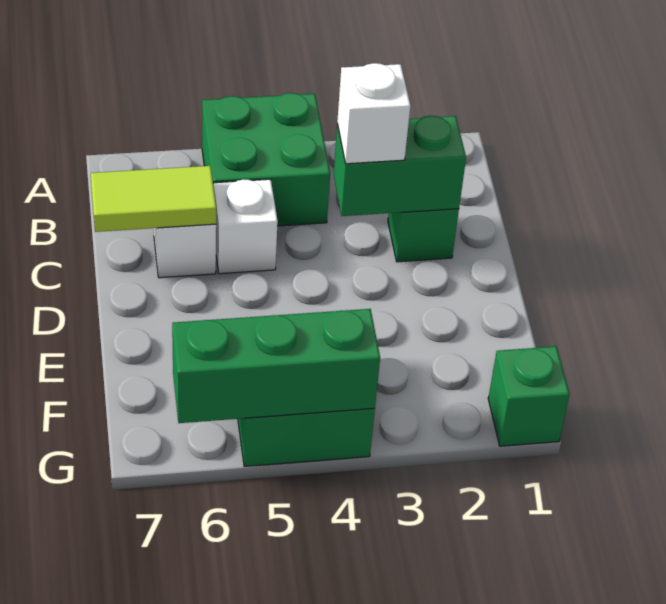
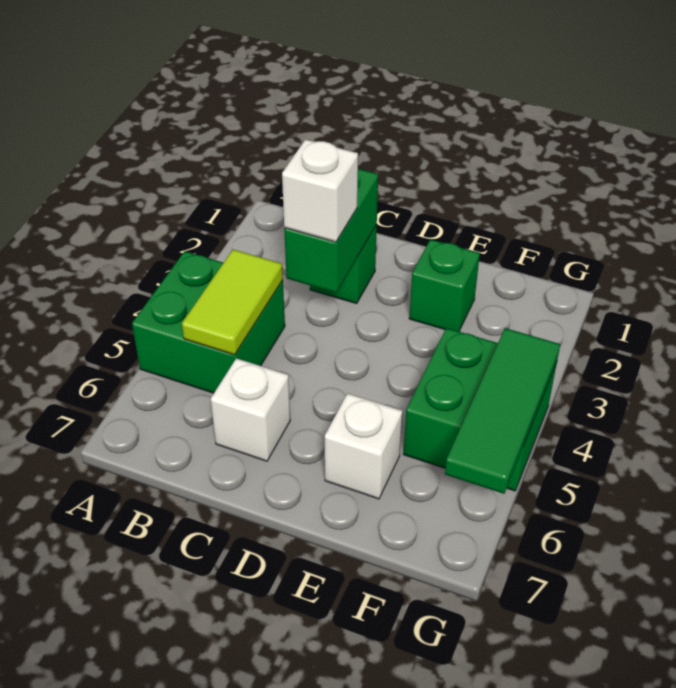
white 1x1 brick [213,179,278,274] -> white 1x1 brick moved to [325,393,402,499]
lime 1x2 tile [91,166,216,232] -> lime 1x2 tile moved to [182,249,283,355]
green 1x1 brick [488,346,570,446] -> green 1x1 brick moved to [409,239,480,331]
green 1x3 brick [172,309,380,423] -> green 1x3 tile [445,328,560,494]

